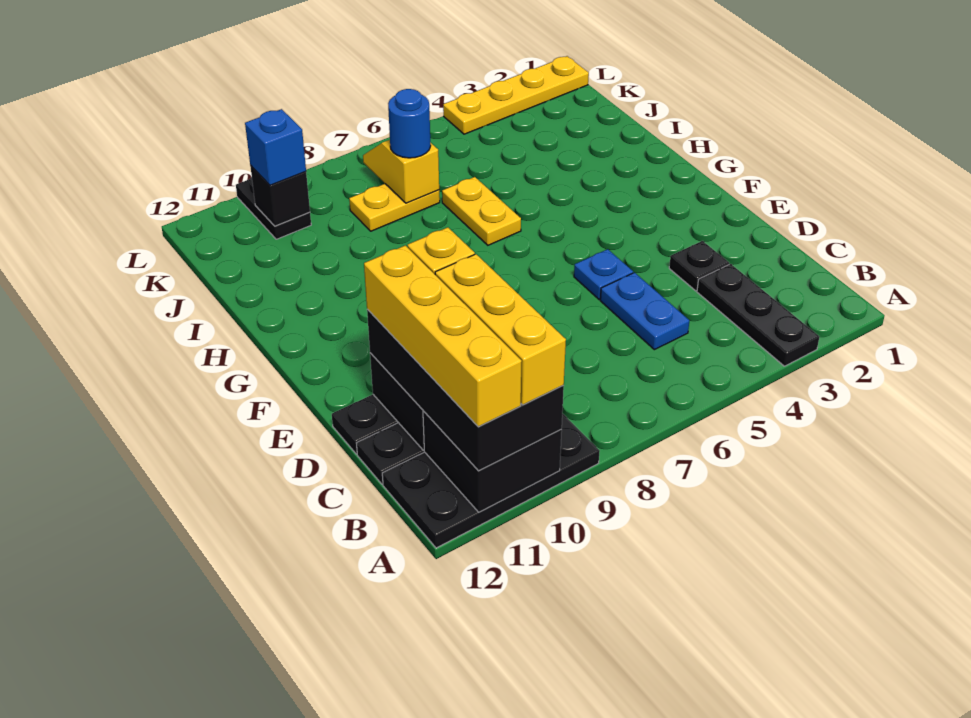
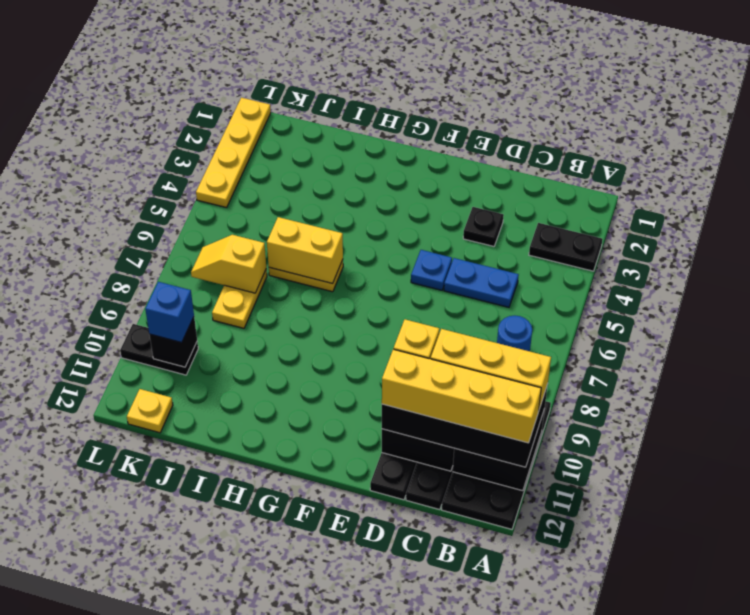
black 1x3 plate [697,264,819,366] -> black 1x2 plate [529,223,603,271]
none -> yellow 1x2 brick [267,217,343,284]
blue 1x1 round brick [388,89,431,158] -> blue 1x1 round brick moved to [497,316,532,351]
none -> yellow 1x1 plate [127,389,173,433]

